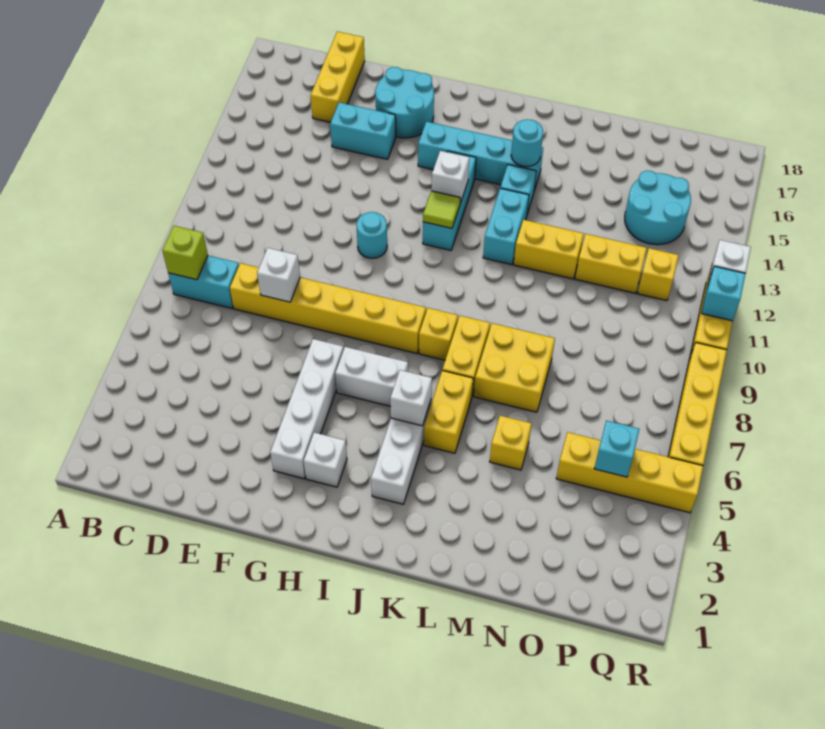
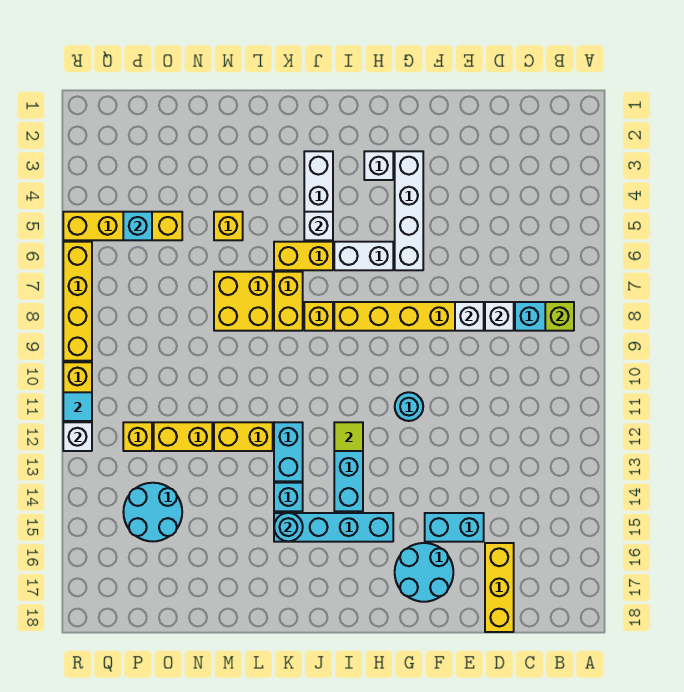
white 1x1 brick [432,151,469,203] -> white 1x1 brick moved to [485,302,514,331]
yellow 1x2 brick [424,371,473,453] -> yellow 1x2 brick turned to [274,242,333,270]
cyan 1x1 brick [701,266,746,321] -> cyan 1x1 tile [63,392,92,421]

